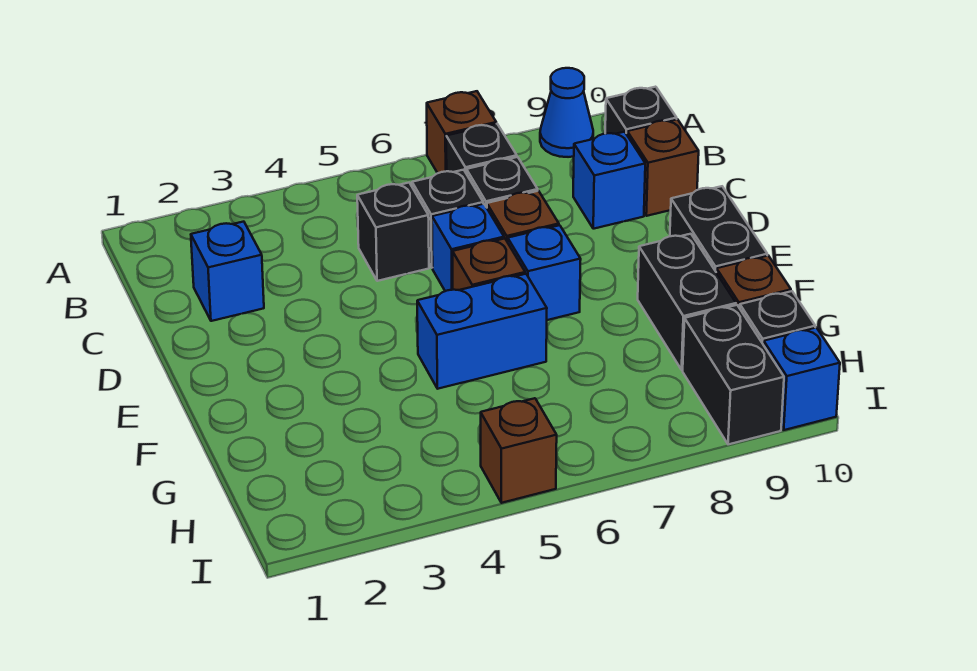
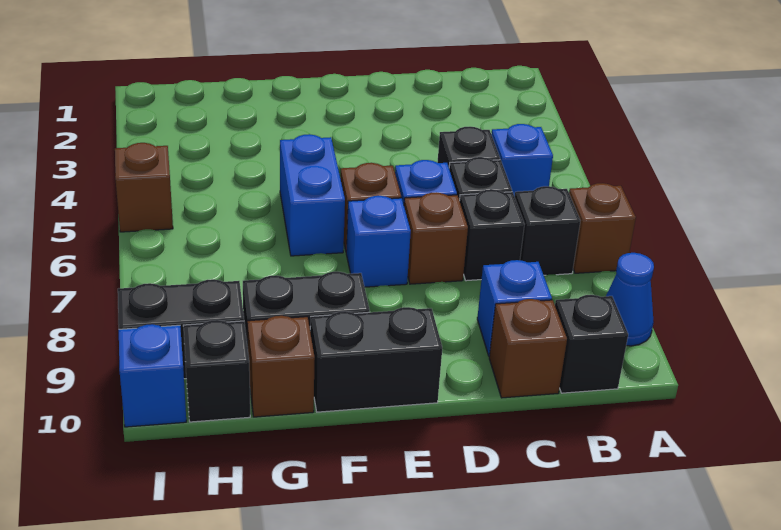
blue 1x1 brick [191,222,264,321] -> blue 1x1 brick moved to [491,124,553,196]

